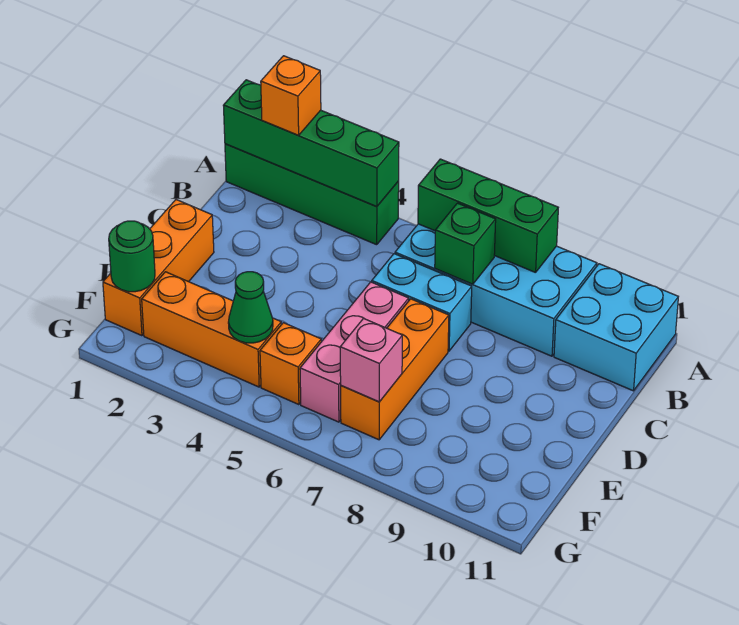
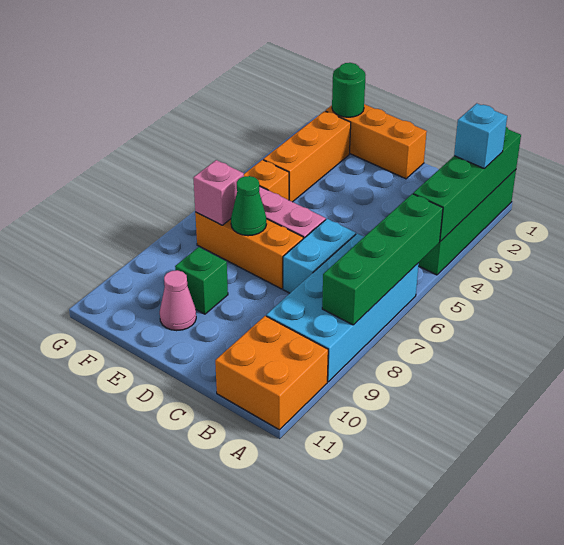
orange 1x1 brick [261,56,321,135] -> cyan 1x1 brick [454,103,507,169]
green 1x3 brick [418,159,558,273] -> green 1x4 brick [322,194,443,325]
cyan 2x2 brick [554,264,678,391] -> orange 2x2 brick [215,316,328,430]
green 1x1 brick [435,203,496,284] -> green 1x1 brick moved to [175,247,228,314]
none -> pink 1x1 cone [160,270,196,331]
green 1x1 cone [228,272,273,343] -> green 1x1 cone moved to [231,176,266,236]

